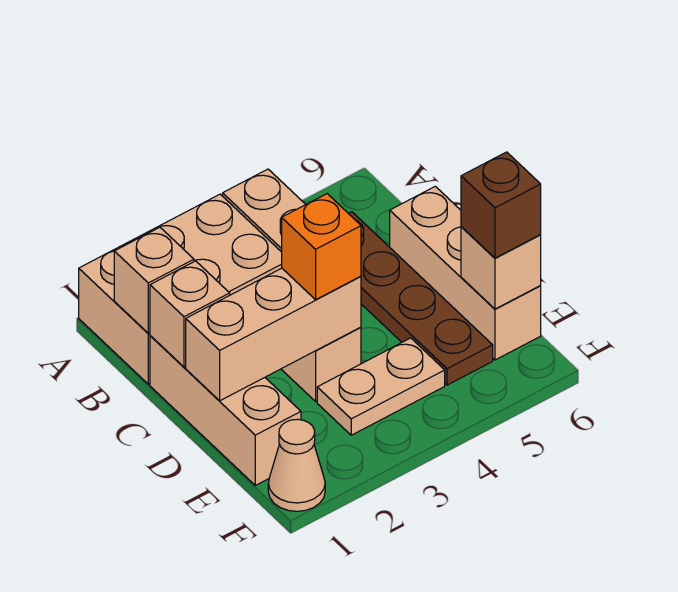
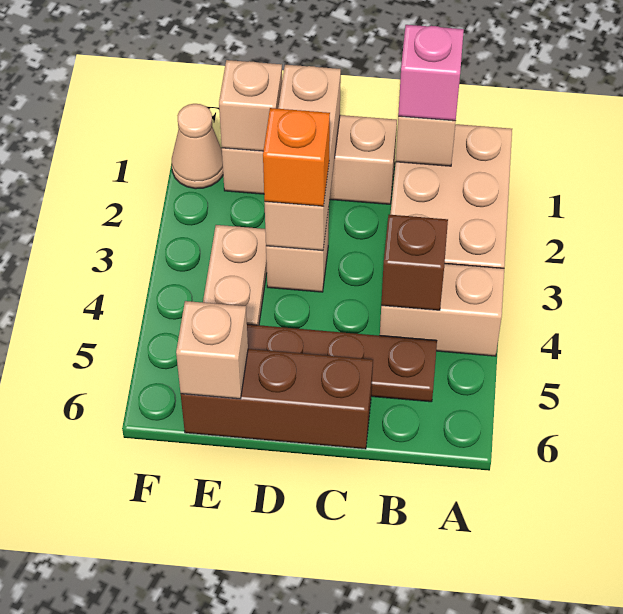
none -> pink 1x1 brick [398,25,464,121]
tan 1x1 brick [150,261,230,367] -> tan 1x1 brick moved to [219,60,282,151]
tan 1x3 brick [390,186,541,360] -> brown 1x3 brick [181,349,373,449]
brown 1x1 brick [461,152,541,258] -> brown 1x1 brick moved to [381,215,448,310]

